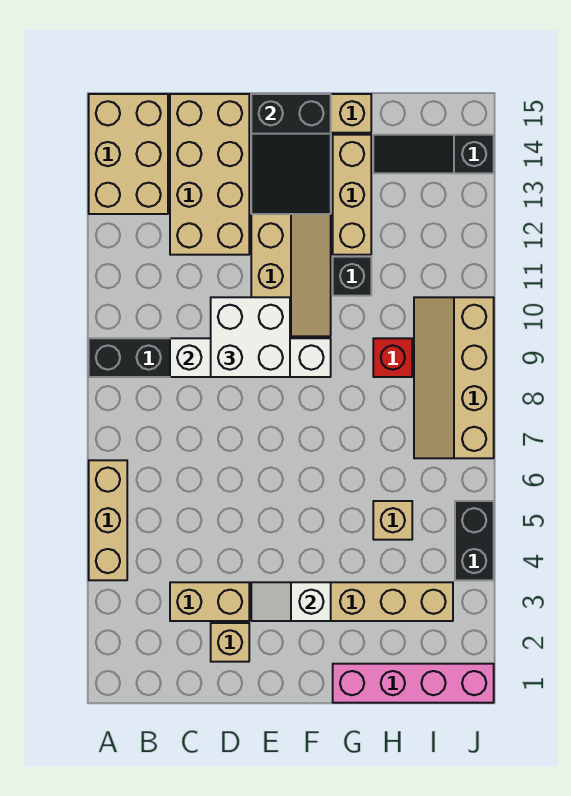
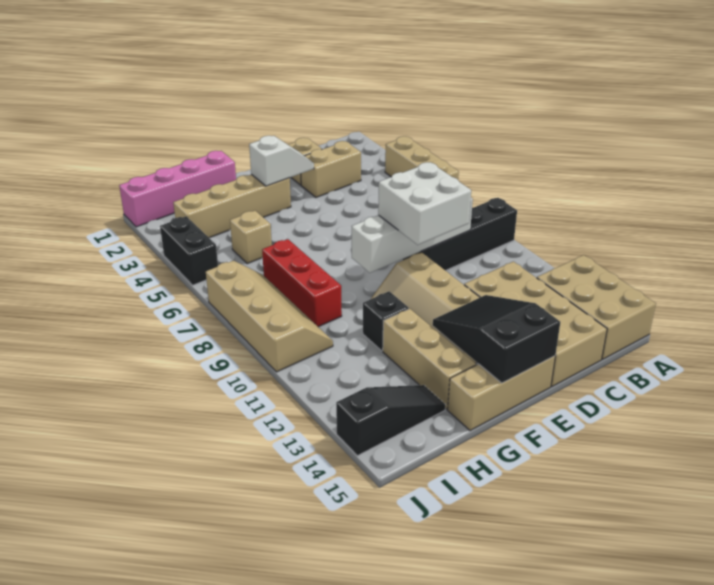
red 1x1 brick [373,338,412,377] -> red 1x3 brick [262,239,342,327]

